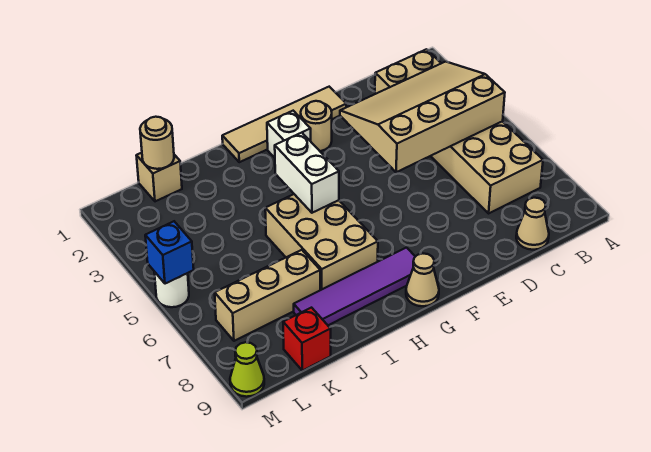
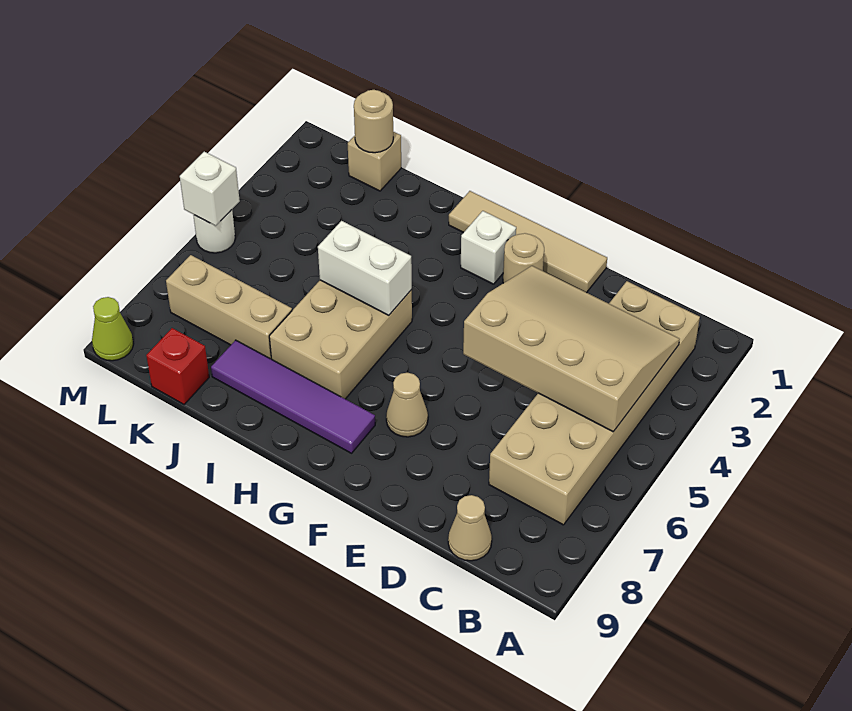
tan 1x1 cone [406,254,439,306] -> tan 1x1 cone moved to [386,373,428,437]
white 1x2 brick [275,133,339,213] -> white 1x2 brick turned to [318,221,412,315]
blue 1x1 brick [145,221,194,284] -> white 1x1 brick [180,152,240,226]

